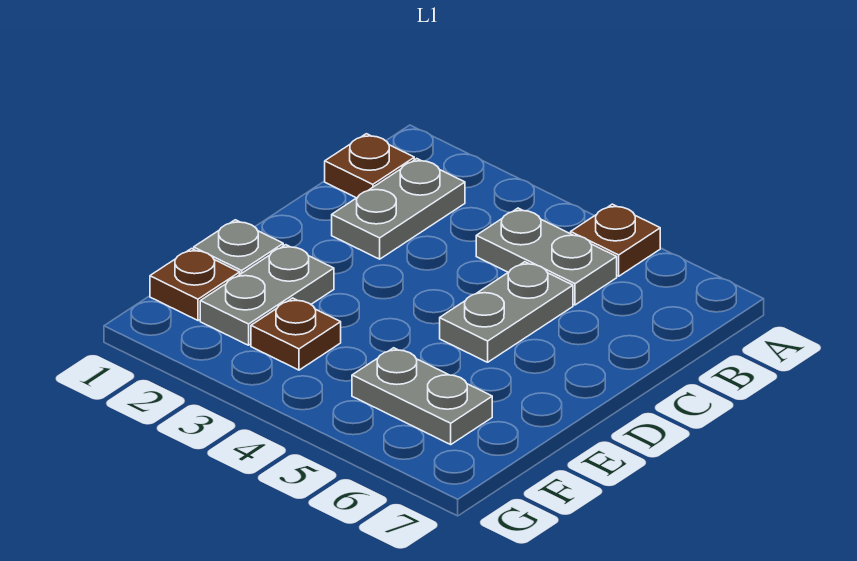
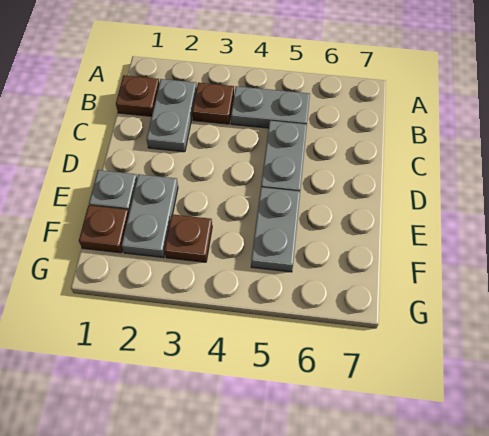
brown 1x1 plate [571,204,660,276] -> brown 1x1 plate moved to [192,83,234,124]
grey 1x2 plate [352,348,492,444] -> grey 1x2 plate turned to [251,187,300,272]

